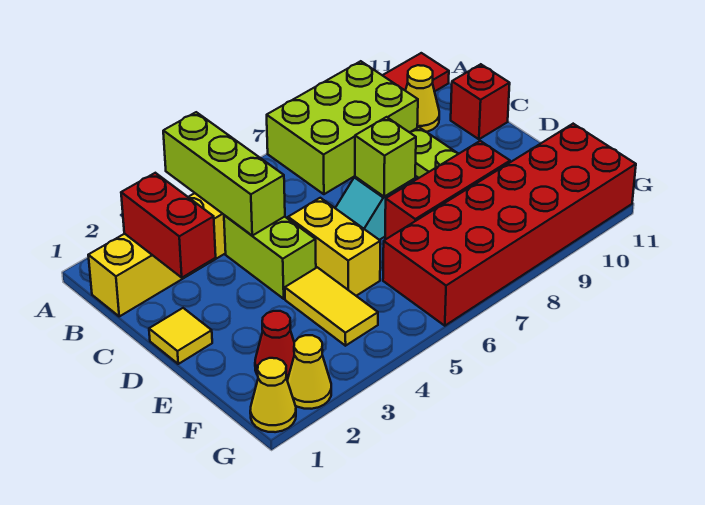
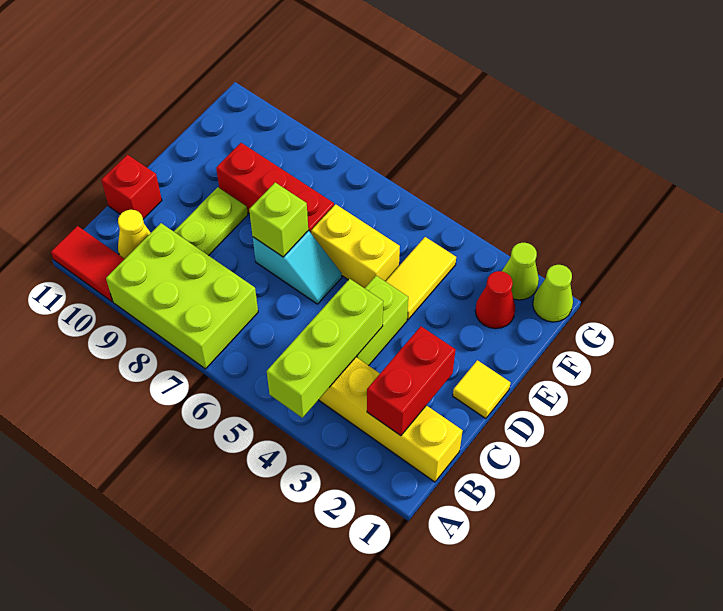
yellow 1x2 brick [288,198,380,296] -> yellow 1x2 brick turned to [311,204,400,288]
red 2x6 brick [383,124,636,326] -> none
yellow 1x1 cone [250,358,296,432] -> lime 1x1 cone [533,265,573,322]
yellow 1x1 cone [287,335,331,409] -> lime 1x1 cone [502,243,539,300]

